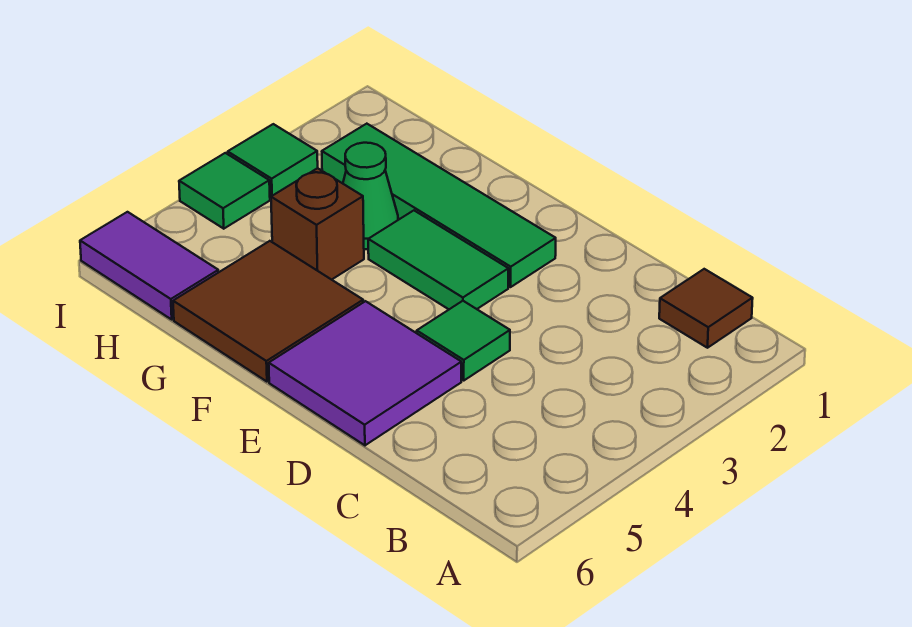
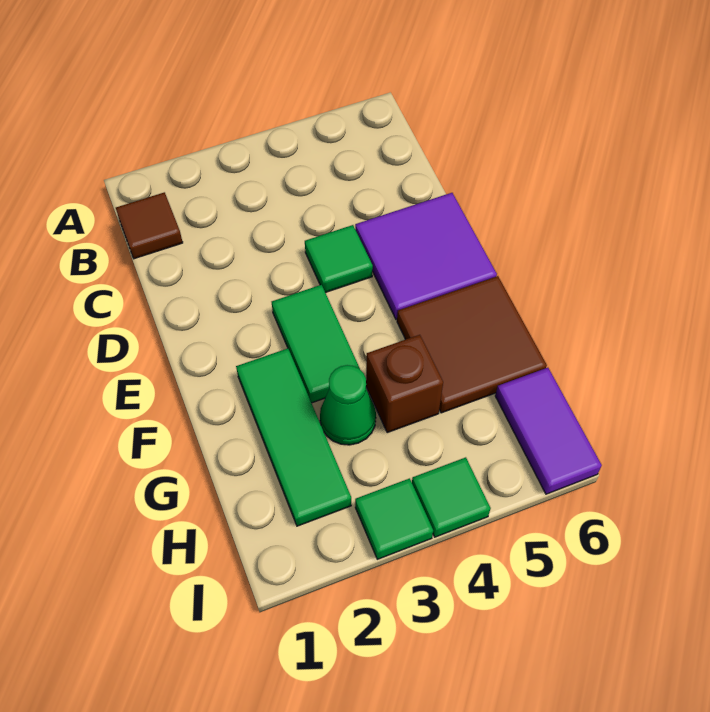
green 1x4 tile [322,124,556,287] -> green 1x3 tile [236,348,351,526]

